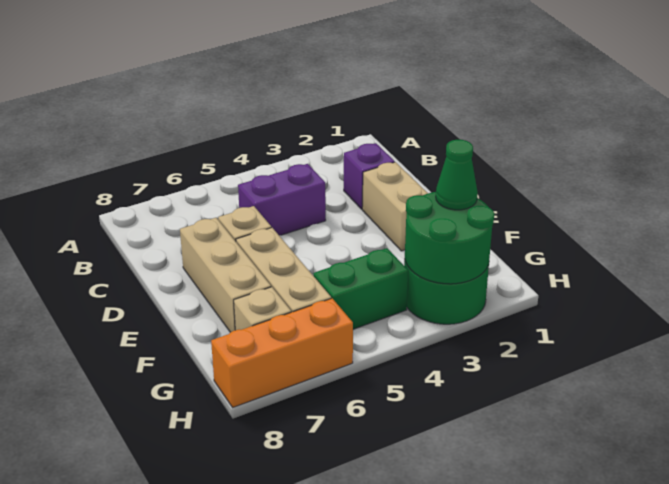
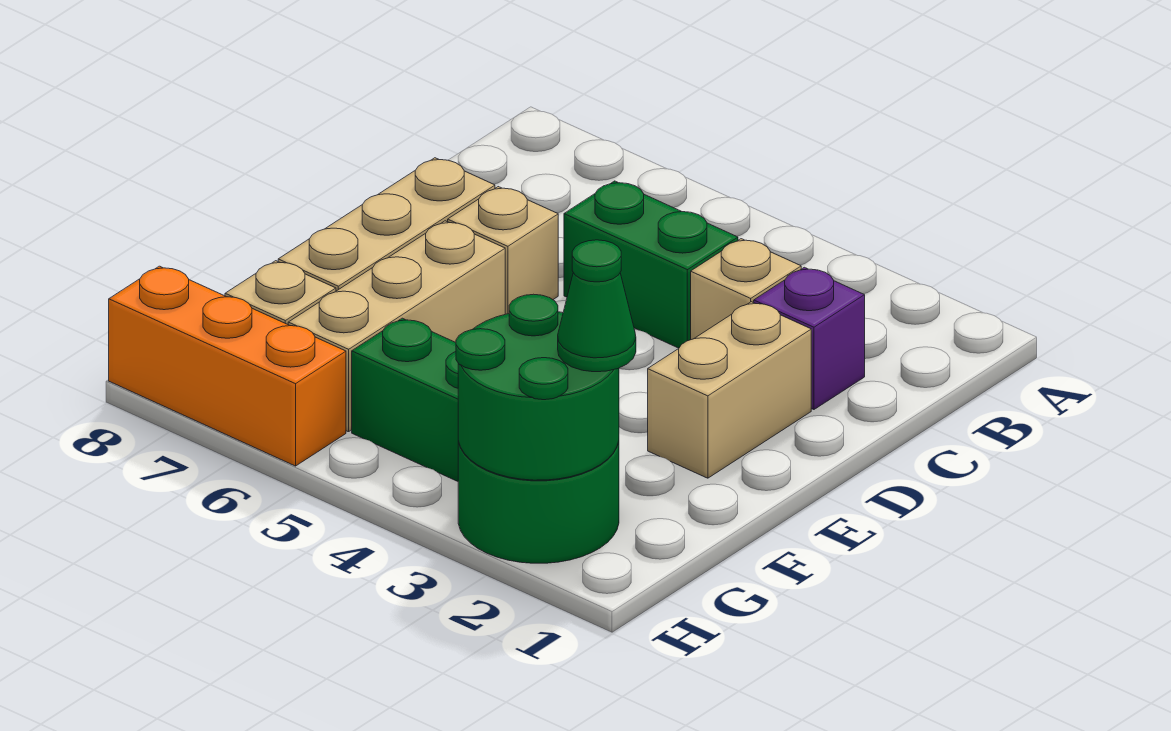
none -> tan 1x1 brick [691,239,801,340]
purple 1x2 brick [238,164,326,236] -> green 1x2 brick [564,181,738,348]

